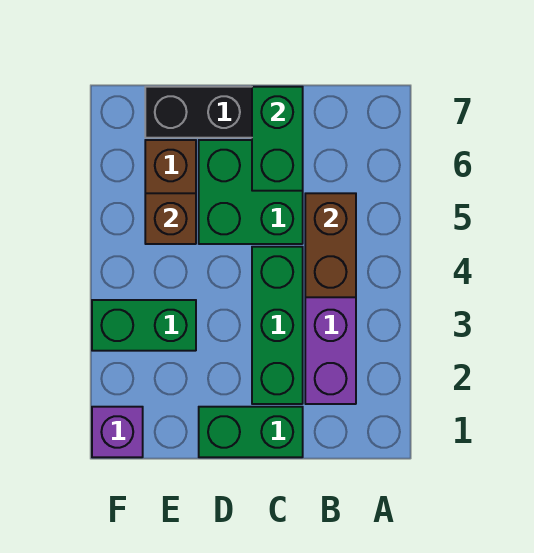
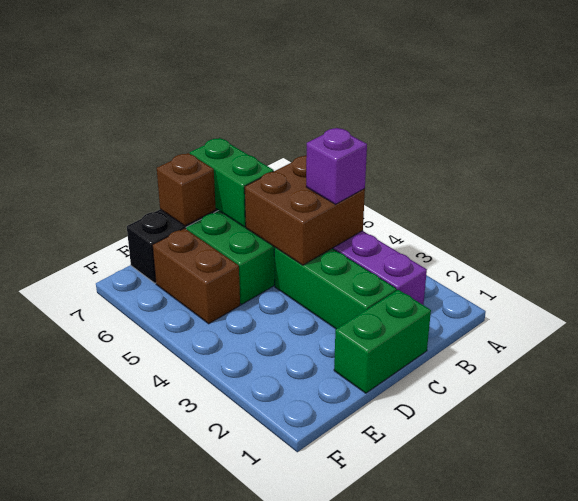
brown 1x2 brick [305,193,356,297] -> brown 2x2 brick [245,155,365,265]
green 1x2 brick [92,300,196,351] -> none
brown 1x1 brick [145,193,196,244] -> brown 1x1 brick moved to [157,153,216,226]
purple 1x1 brick [92,407,143,457] -> purple 1x1 brick moved to [306,128,367,204]

